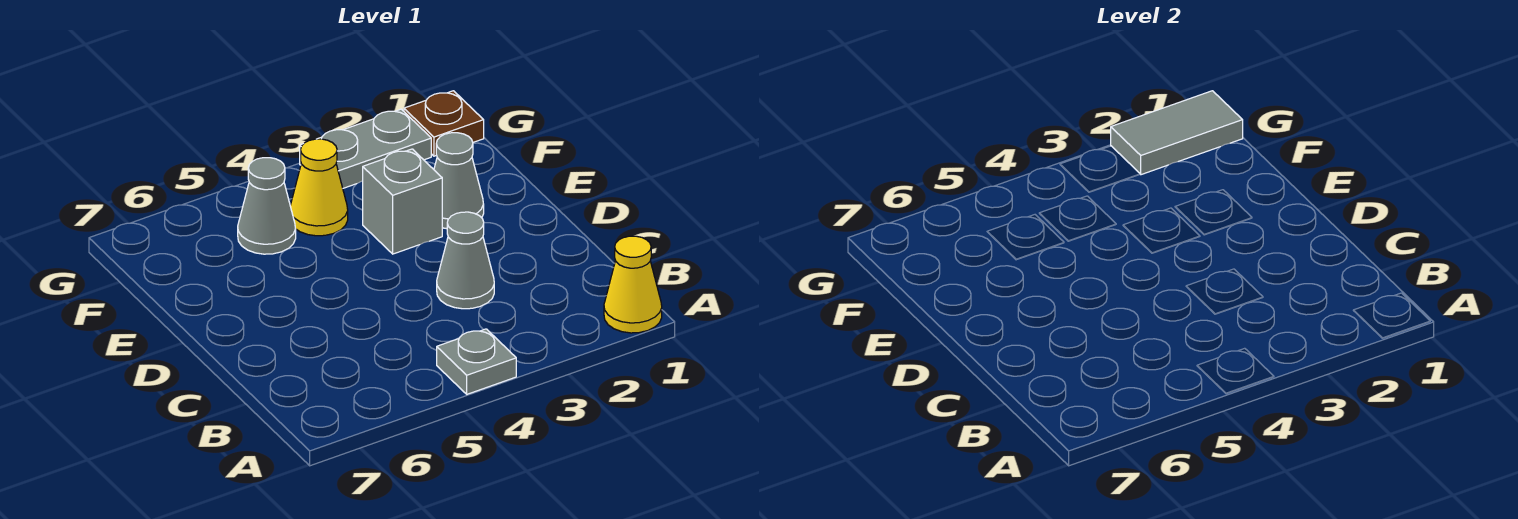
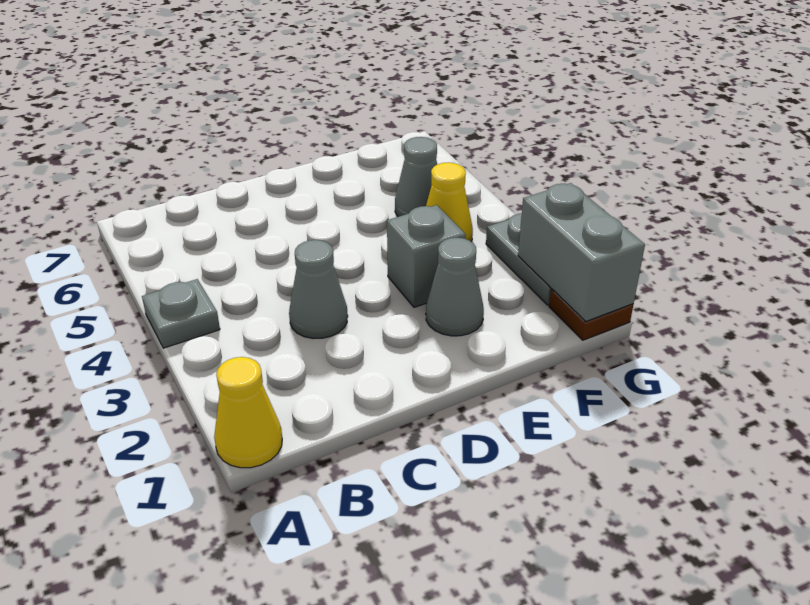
grey 1x2 tile [1111,91,1243,175] -> grey 1x2 brick [518,183,645,321]

